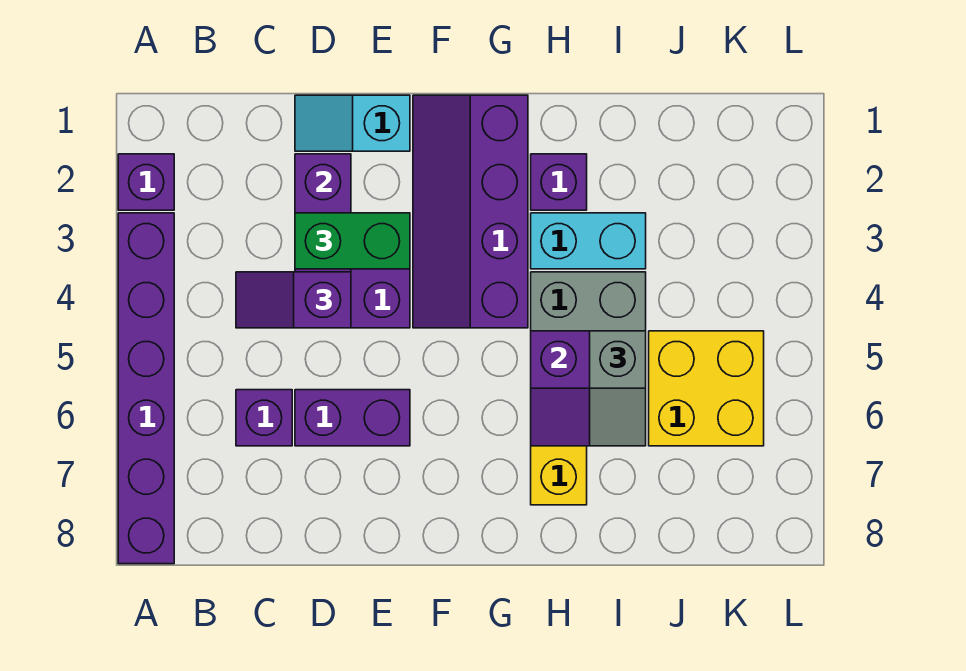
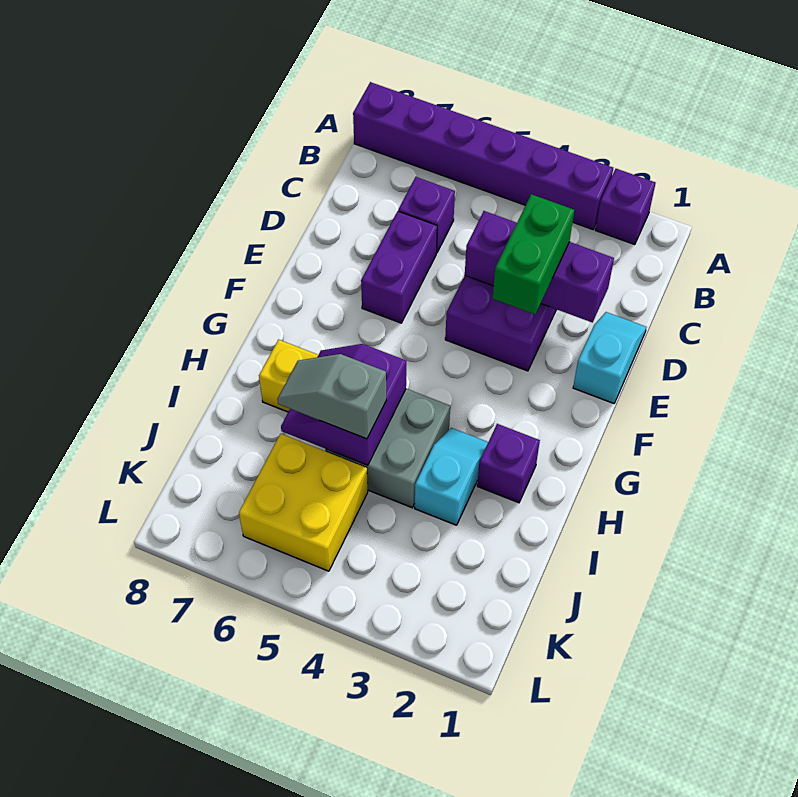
purple 1x2 slope [236,272,351,328] -> none
purple 2x4 slope [413,95,528,328] -> none
cyan 1x2 brick [531,213,646,269] -> cyan 1x2 slope [415,428,488,525]

